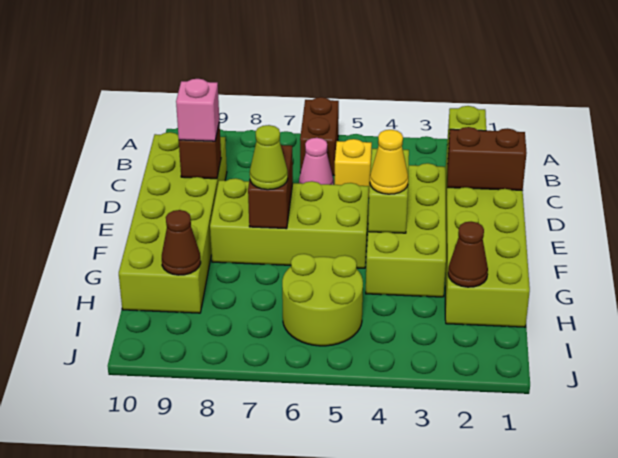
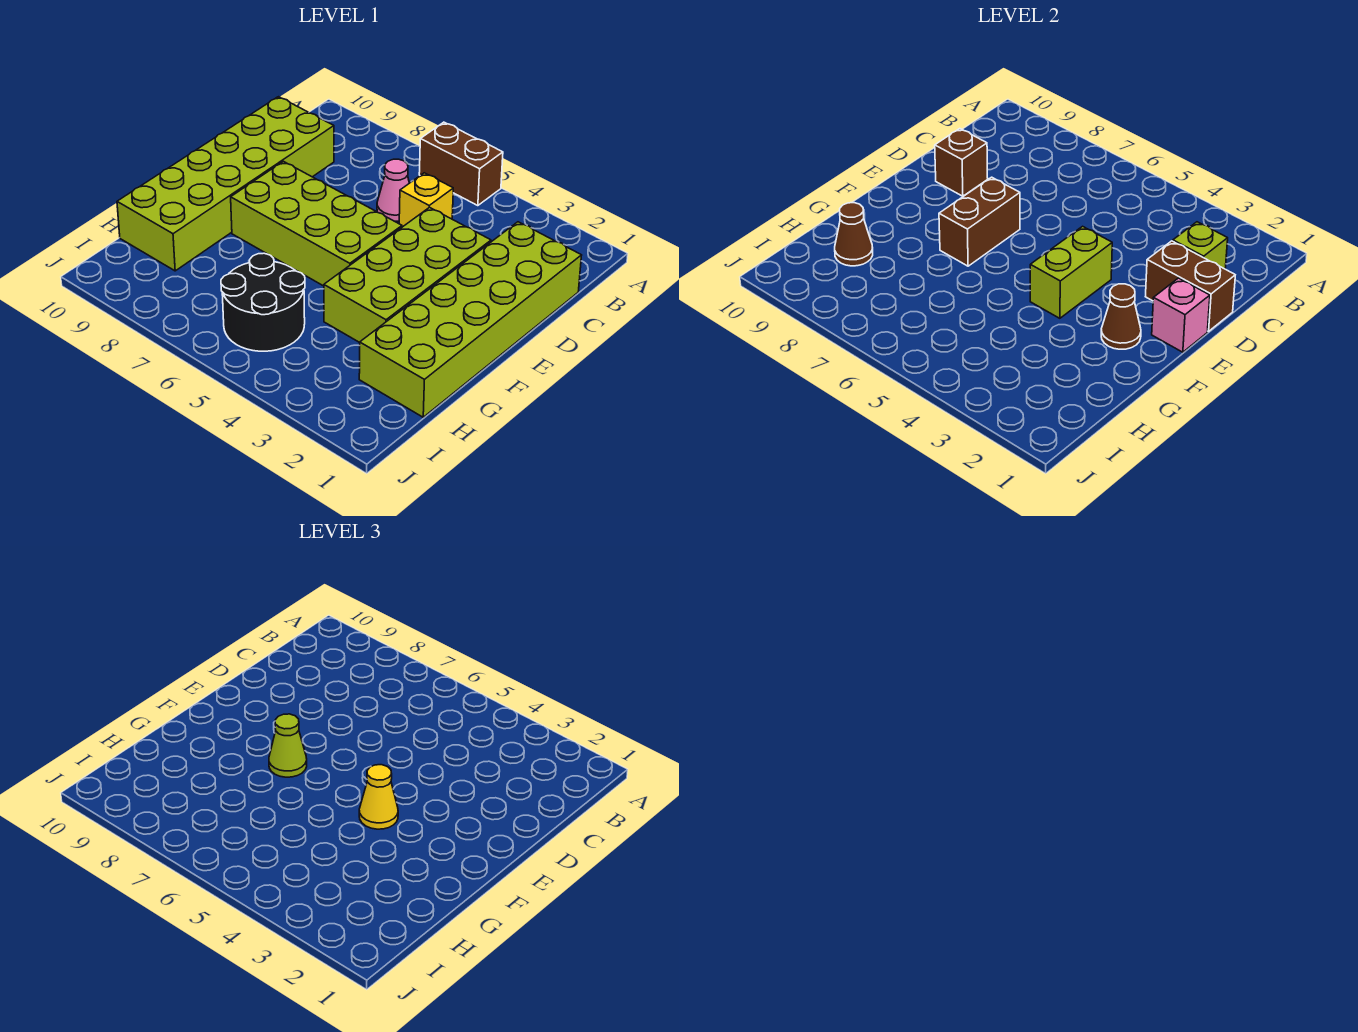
brown 1x2 brick [300,97,339,175] -> brown 1x2 brick turned to [419,122,503,206]
pink 1x1 brick [176,79,219,141] -> pink 1x1 brick moved to [1152,278,1210,352]
brown 1x1 cone [448,222,488,287] -> brown 1x1 cone moved to [1101,284,1141,349]
lime 2x2 round brick [282,254,363,346] -> black 2x2 round brick [221,253,305,351]

